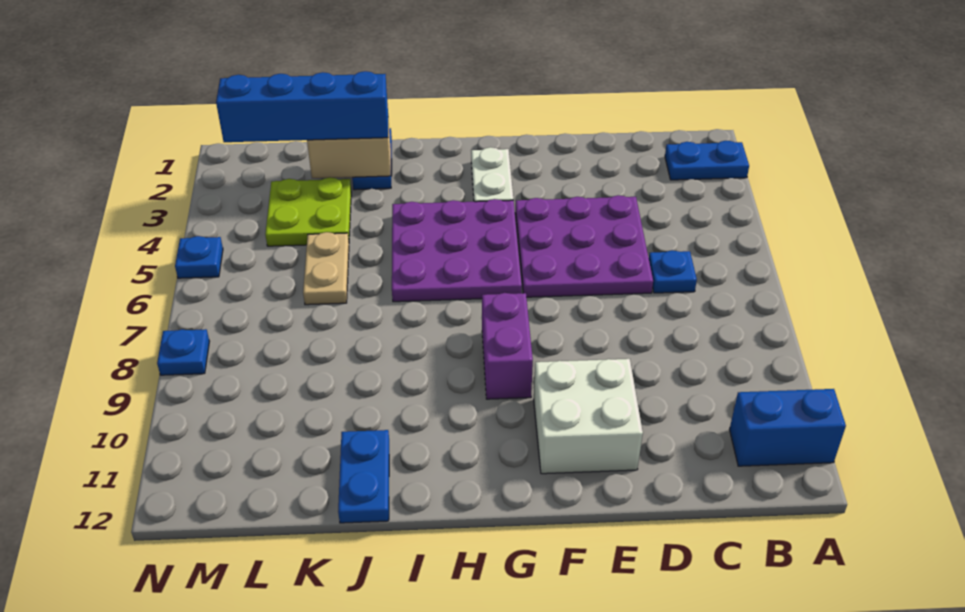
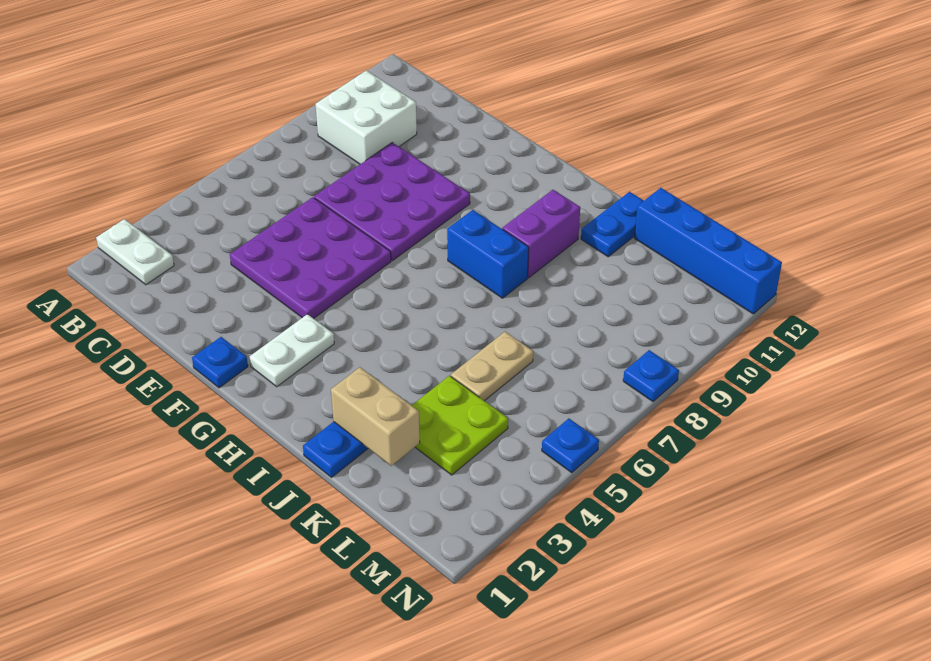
blue 1x2 plate [665,141,749,180] -> white 1x2 plate [96,219,174,285]
blue 1x2 brick [730,389,846,466] -> blue 1x2 brick moved to [447,210,529,298]
blue 1x1 plate [649,250,697,293] -> blue 1x1 plate moved to [192,337,248,388]
white 2x2 brick [534,359,643,474] -> white 2x2 brick moved to [315,70,417,164]
purple 3x3 plate [392,199,522,302] -> purple 3x3 plate moved to [314,142,470,261]
purple 1x2 brick [482,293,533,399] -> purple 1x2 brick moved to [502,190,580,278]
blue 1x4 brick [216,71,388,142] -> blue 1x4 brick moved to [634,188,782,314]

